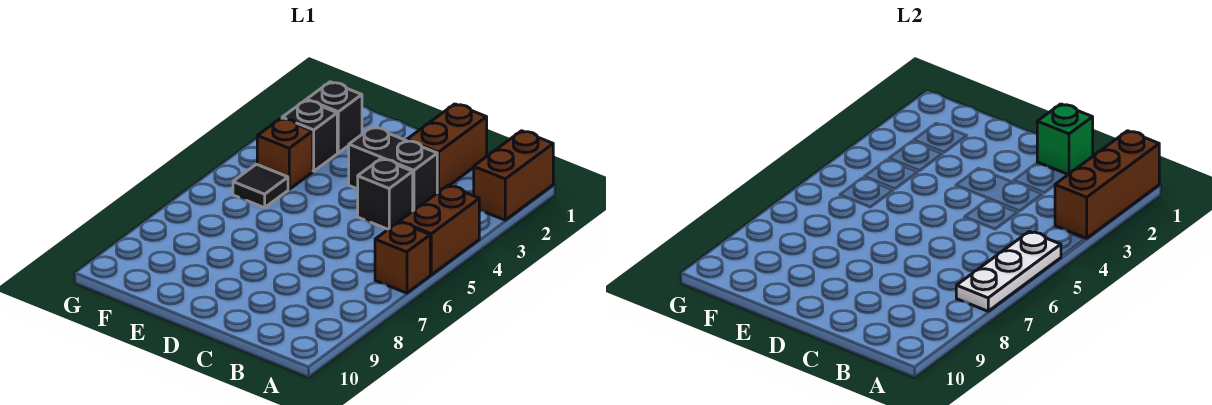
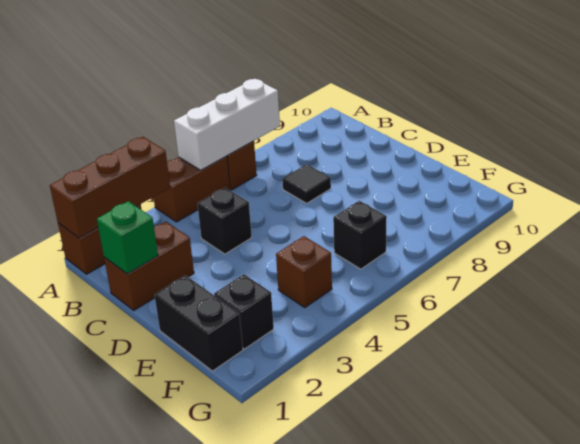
white 1x3 plate [956,232,1061,311] -> white 1x3 brick [174,79,280,170]
black 1x2 brick [349,127,437,211] -> black 1x2 brick moved to [154,275,243,371]
black 1x1 brick [282,100,337,171] -> black 1x1 brick moved to [333,201,387,269]
black 1x1 tile [233,164,288,208] -> black 1x1 tile moved to [282,164,331,203]

